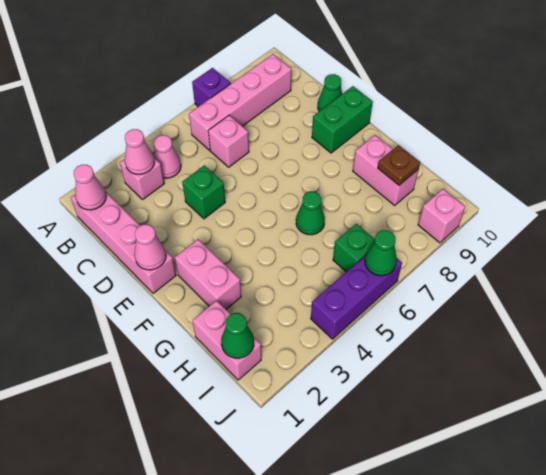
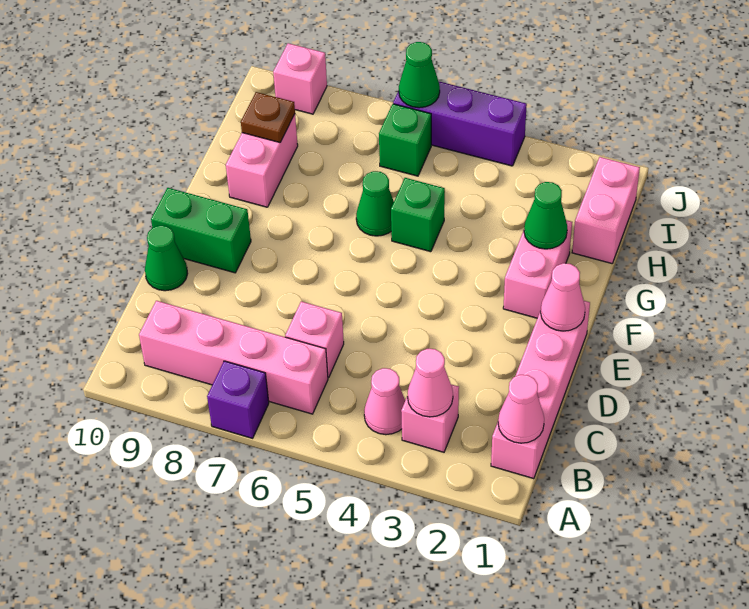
green 1x1 brick [182,165,225,219] -> green 1x1 brick moved to [391,178,445,252]
green 1x1 cone [221,313,254,358] -> green 1x1 cone moved to [524,182,567,249]

